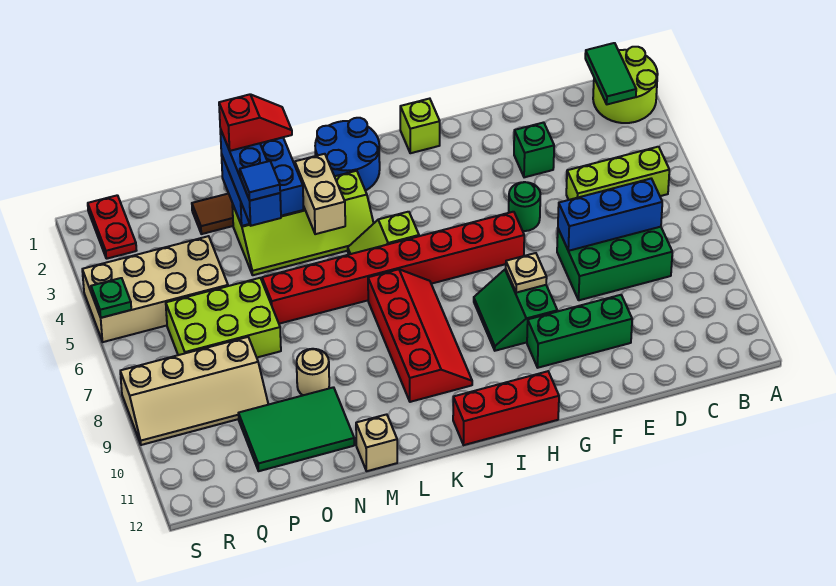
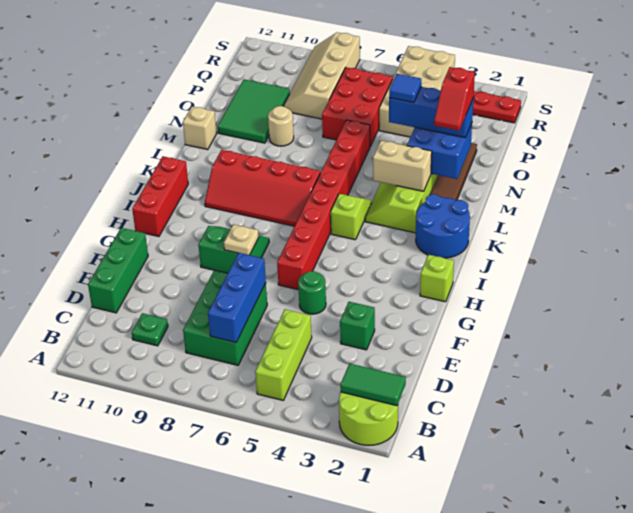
green 1x3 brick [527,295,632,368] -> green 1x3 brick moved to [88,228,148,313]
lime 2x3 brick [166,278,281,357] -> red 2x3 brick [322,67,393,146]
green 1x1 plate [91,278,131,318] -> green 1x1 plate moved to [132,313,168,346]

